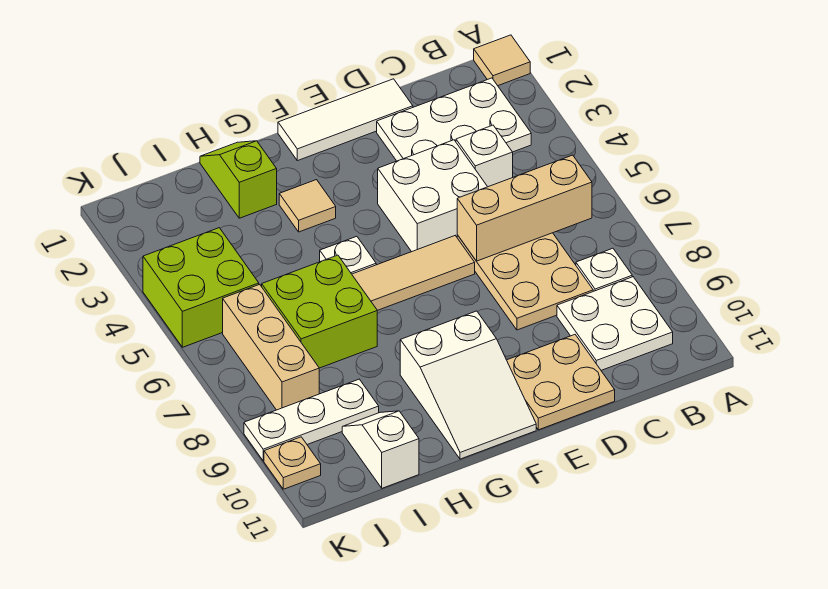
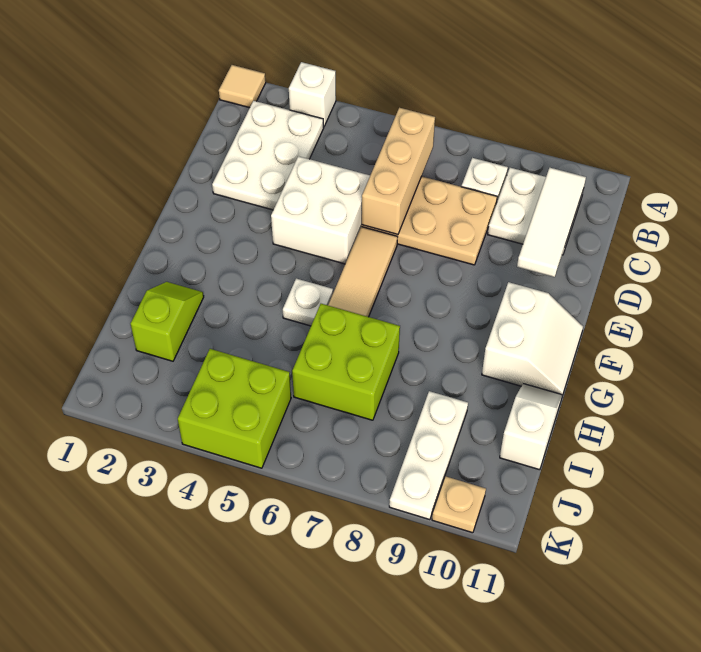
white 1x1 brick [456,125,513,187] -> white 1x1 brick moved to [289,62,336,127]
white 1x3 tile [278,79,413,161] -> white 1x3 tile moved to [517,168,586,277]
tan 2x2 plate [507,335,615,430] -> none
white 2x3 slope [400,311,536,459] -> white 2x2 slope [482,282,583,396]
tan 1x1 tile [279,180,336,232] -> none
lime 1x2 slope [200,141,277,218] -> lime 1x2 slope turned to [131,282,204,361]
white 1x2 slope [342,411,419,488] -> white 1x2 slope turned to [500,384,562,470]
tan 1x3 brick [223,284,319,410] -> none

